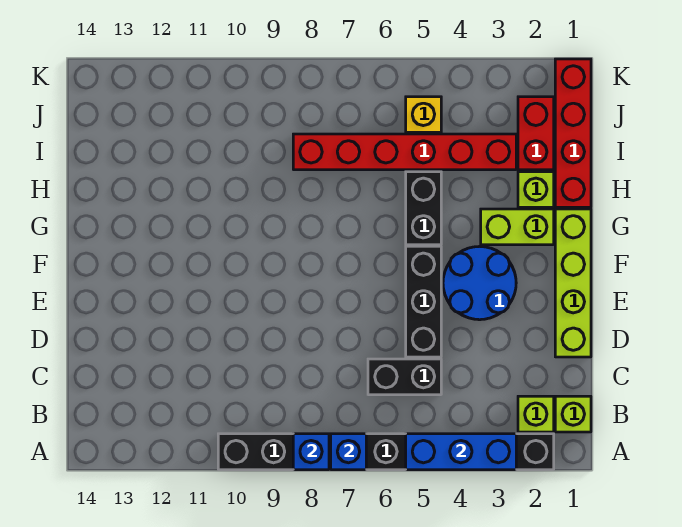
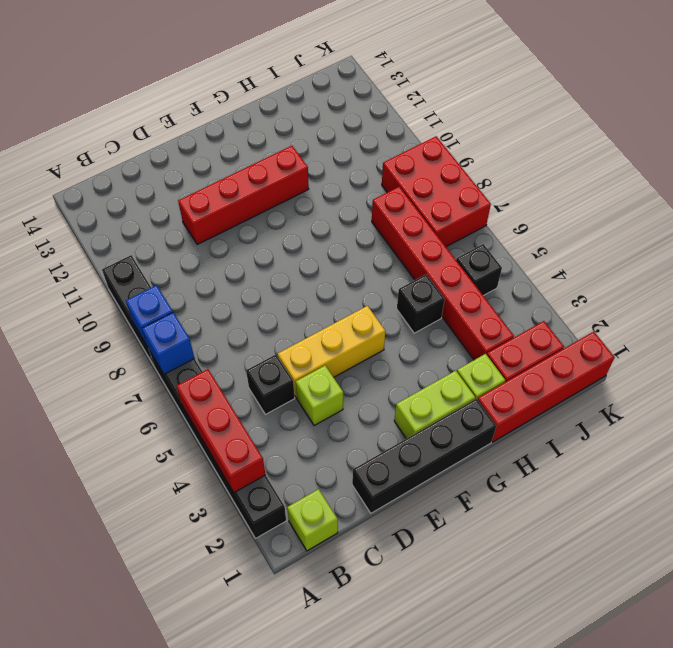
blue 1x3 brick [406,434,516,470] -> red 1x3 brick [176,369,266,492]
lime 1x1 brick [518,396,554,432] -> lime 1x1 brick moved to [296,366,343,426]
black 1x2 brick [368,359,441,395] -> black 1x1 brick [246,354,295,414]
lime 1x4 brick [555,209,591,357] -> black 1x4 brick [352,399,496,513]
black 1x3 brick [406,246,441,357] -> yellow 1x3 brick [278,306,385,398]
none -> red 1x4 brick [178,146,309,245]
blue 2x2 round brick [443,246,516,320] -> none
lime 1x2 brick [481,209,554,245] -> lime 1x2 brick turned to [394,371,475,439]
black 1x2 brick [406,172,441,245] -> black 1x1 brick [397,274,445,333]
yellow 1x1 brick [406,97,441,132] -> black 1x1 brick [456,244,502,296]
none -> red 2x3 brick [382,136,491,247]

